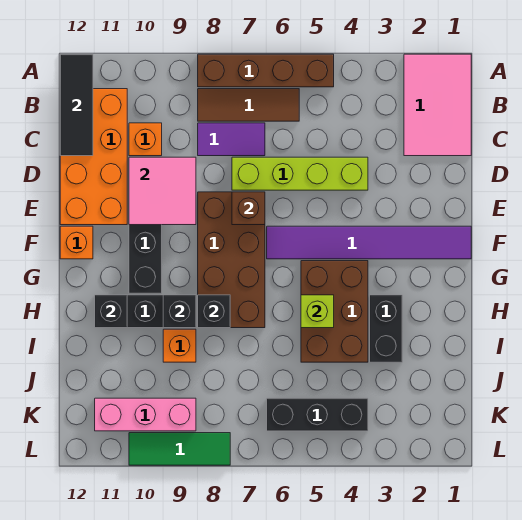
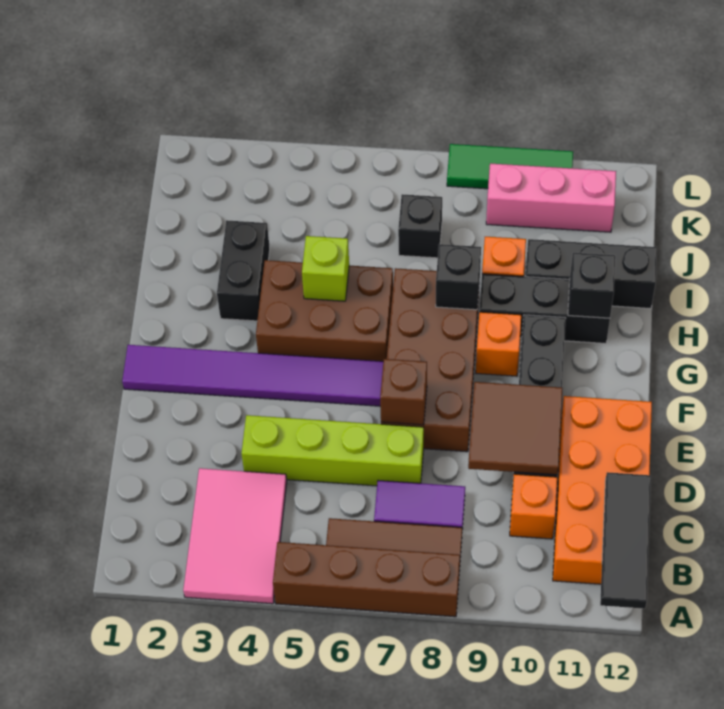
pink 2x3 tile [404,54,471,156] -> pink 2x3 tile moved to [183,468,287,604]
pink 2x2 tile [129,157,196,225] -> brown 2x2 tile [468,382,562,475]
orange 1x1 brick [60,226,93,259] -> orange 1x1 brick moved to [476,312,521,376]
brown 2x3 brick [301,261,368,362] -> brown 2x3 brick turned to [256,260,393,361]
black 1x1 brick [163,295,196,328] -> black 1x1 brick moved to [398,194,442,258]
black 1x3 brick [267,398,368,431] -> black 1x3 brick moved to [525,239,657,309]

